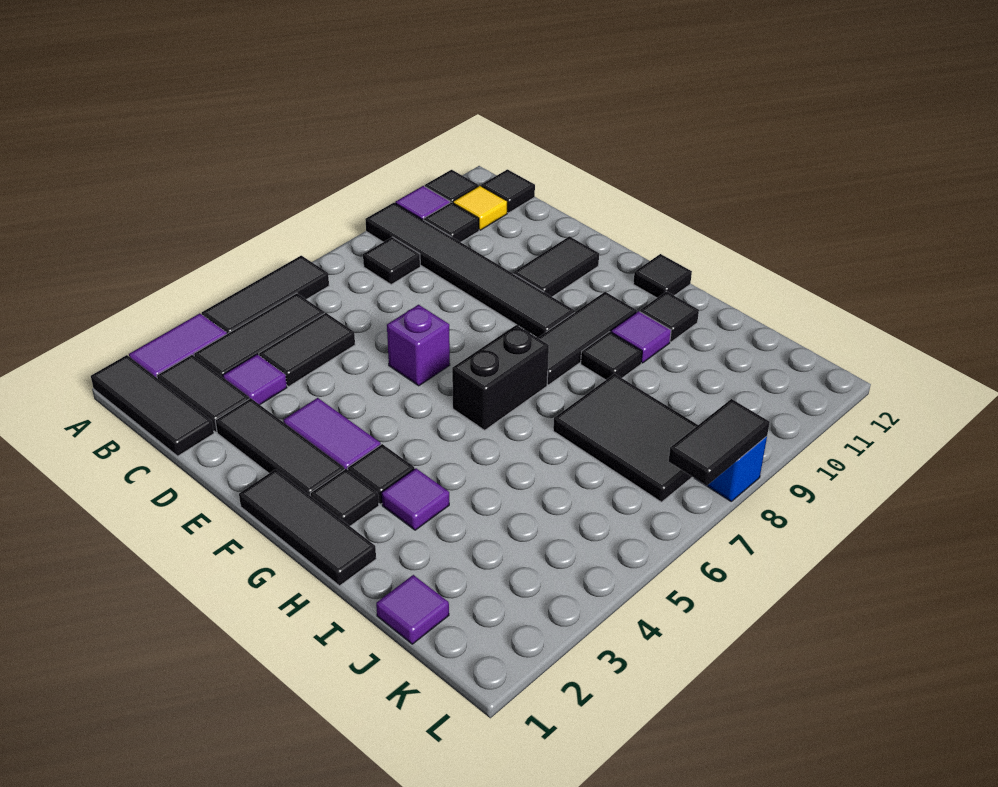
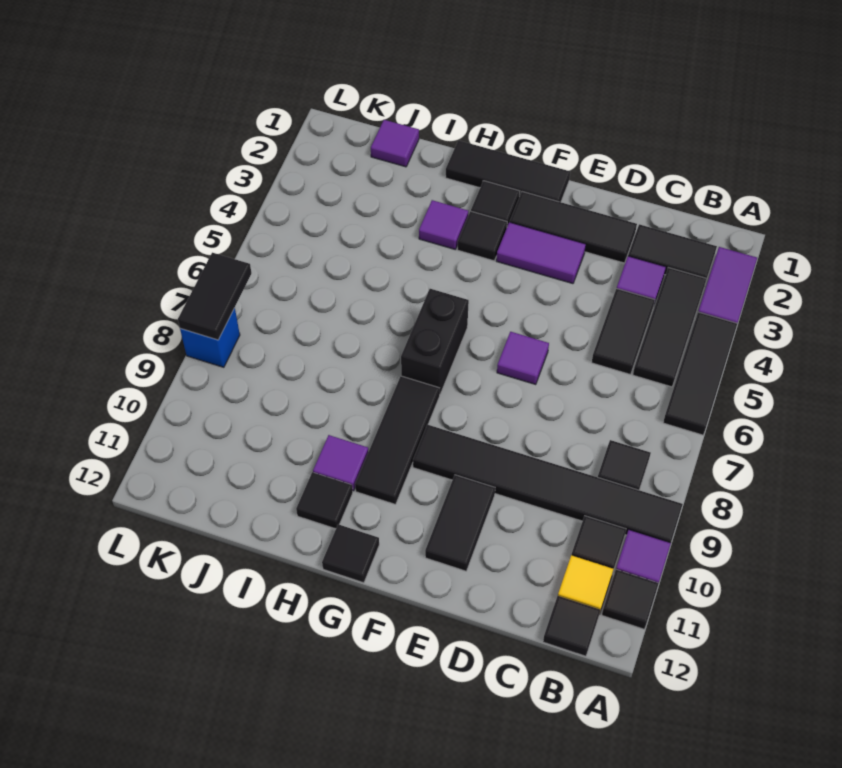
black 1x3 tile [91,355,214,456] -> none
purple 1x1 brick [387,305,450,386] -> purple 1x1 tile [497,332,549,385]
black 1x1 tile [581,332,642,380] -> none
black 2x3 tile [553,374,698,502] -> none

